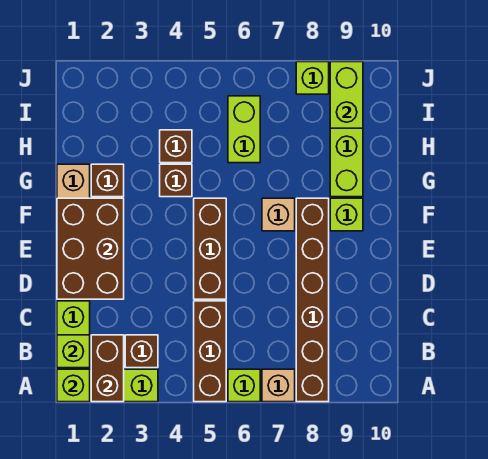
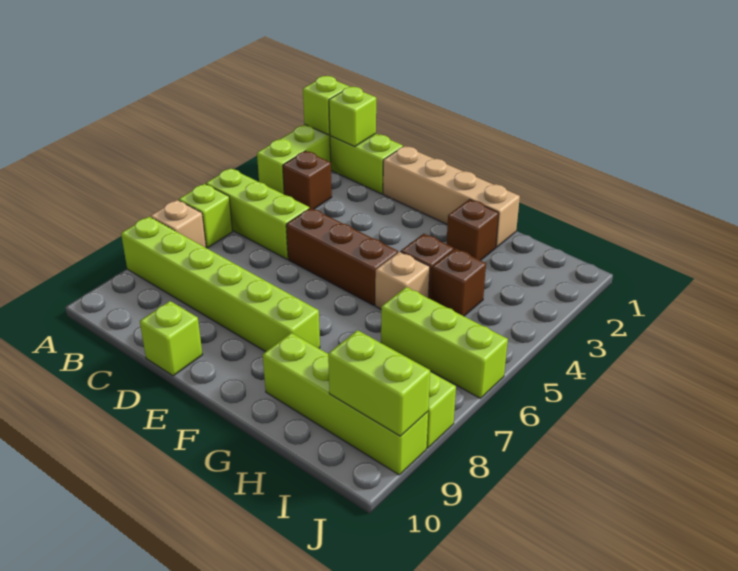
brown 1x2 brick [91,335,124,402] -> none
brown 1x3 brick [194,301,226,402] -> lime 1x3 brick [206,168,310,259]
brown 1x6 brick [296,198,329,402] -> lime 1x6 brick [121,217,320,352]
brown 2x3 brick [57,198,124,299] -> none
tan 1x1 brick [262,198,295,231] -> tan 1x1 brick moved to [375,252,430,309]
lime 1x1 brick [330,198,363,231] -> lime 1x1 brick moved to [140,301,203,376]
lime 1x2 brick [228,96,260,163] -> lime 1x3 brick [381,287,508,398]

